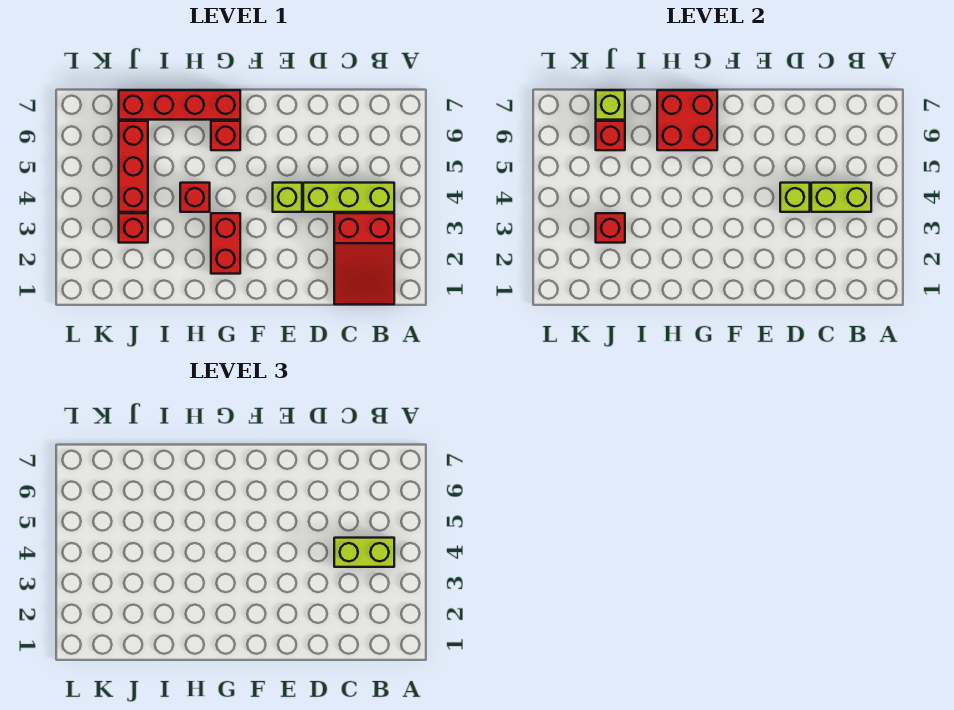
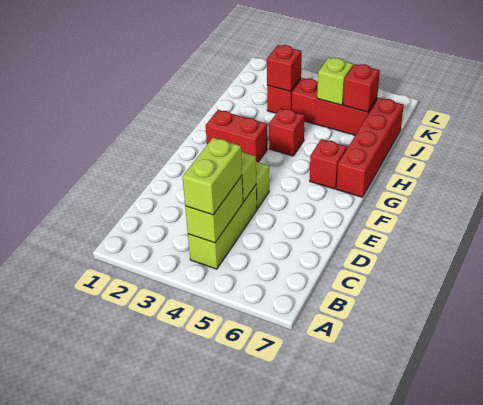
red 2x3 slope [334,213,394,304] -> none
red 2x2 brick [657,90,717,150] -> none
lime 1x1 brick [596,90,625,120] -> lime 1x1 brick moved to [317,58,353,105]

